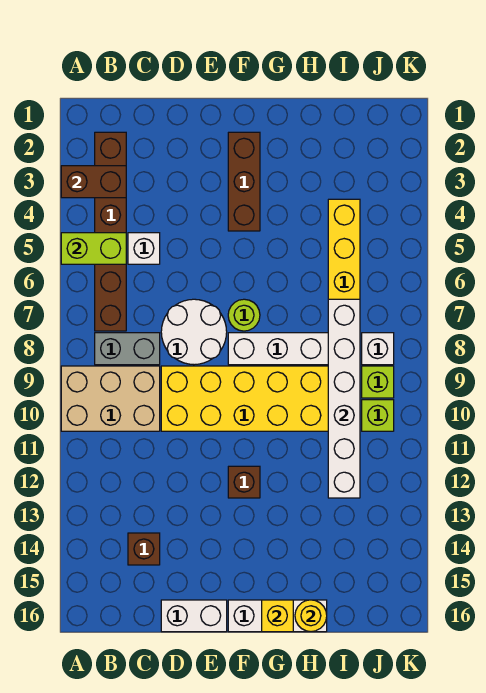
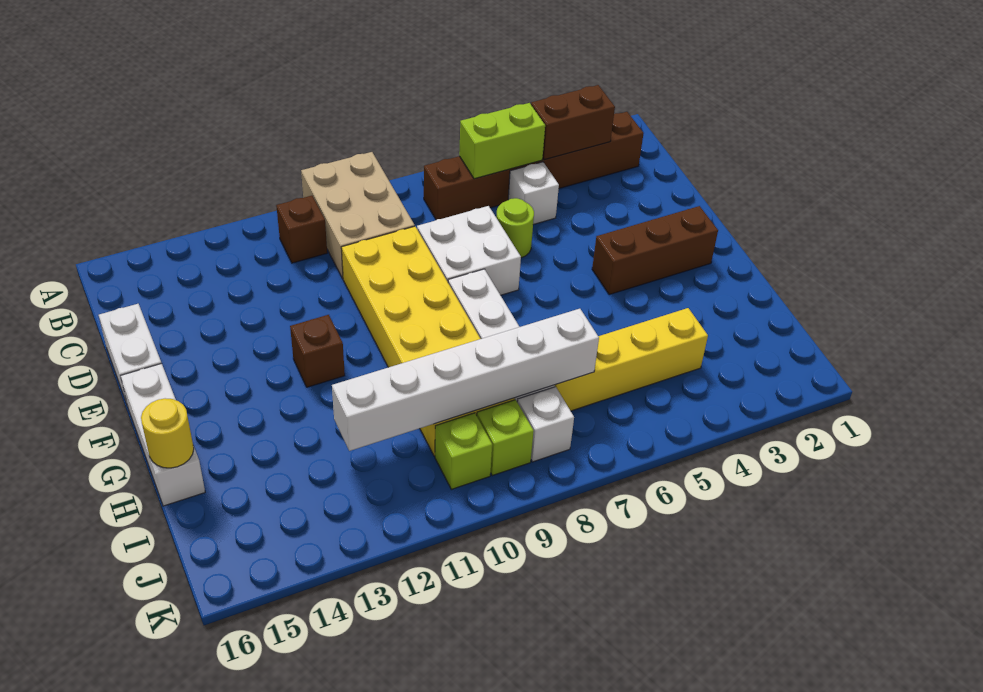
brown 1x2 brick [61,166,126,198] -> brown 1x2 brick turned to [531,85,615,160]
lime 1x2 brick [61,233,126,264] -> lime 1x2 brick turned to [459,103,545,179]
grey 1x2 brick [95,333,160,365] -> none
brown 1x1 brick [128,533,160,565] -> brown 1x1 brick moved to [276,196,327,263]
white 2x2 round brick [161,299,227,365] -> white 2x2 brick [417,206,521,295]
lime 1x1 round brick [228,299,260,331] -> lime 1x1 round brick moved to [496,198,534,258]
yellow 1x1 brick [262,600,293,632] -> none

